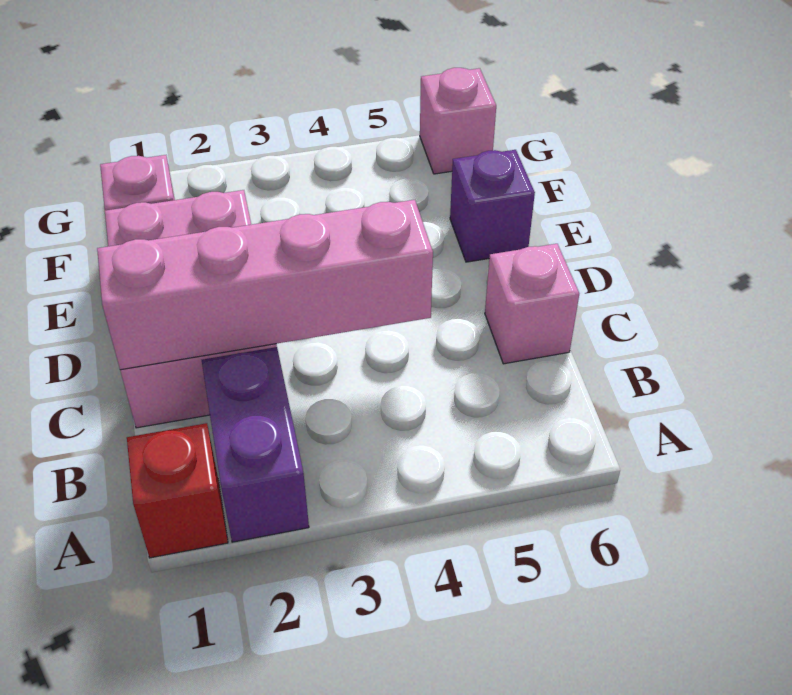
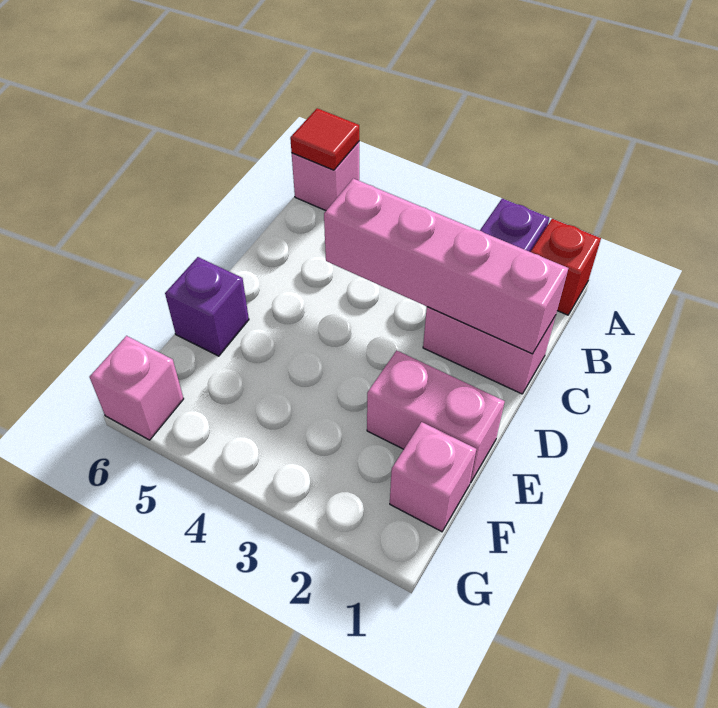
none -> red 1x1 tile [290,108,359,170]
pink 1x1 brick [485,244,579,364] -> pink 1x1 brick moved to [292,142,359,211]

